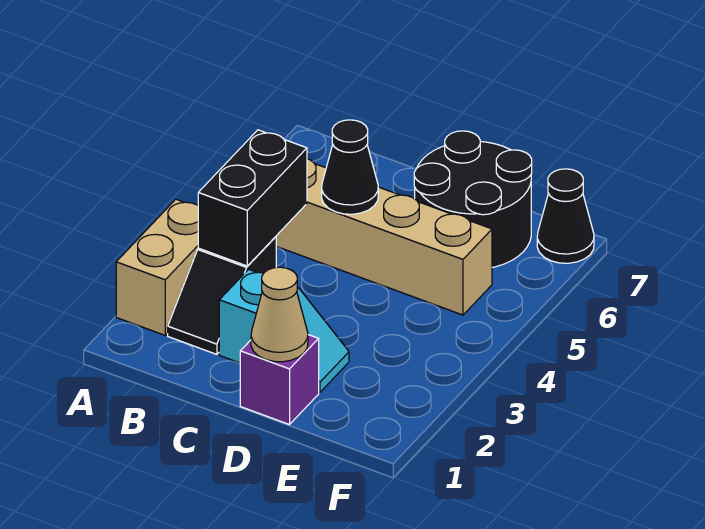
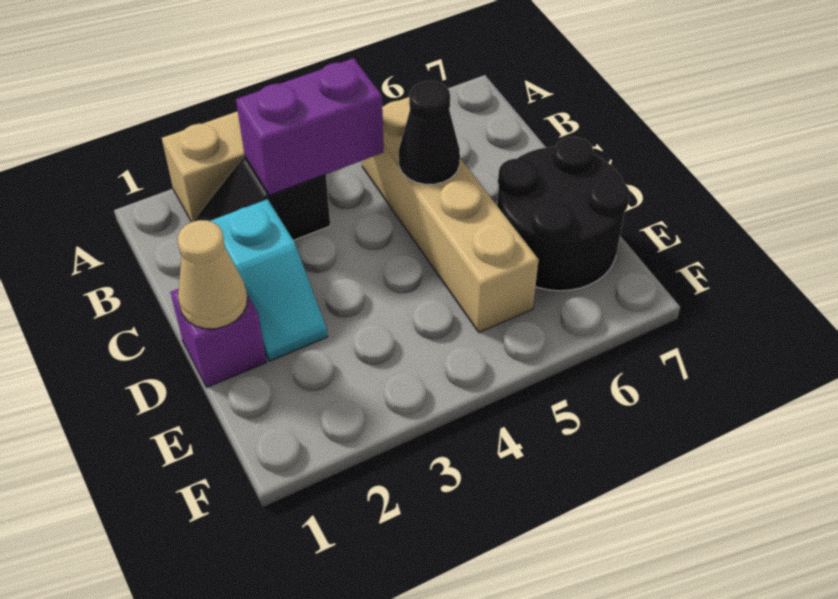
black 1x2 brick [198,130,307,266] -> purple 1x2 brick [236,58,384,195]
black 1x1 cone [537,169,594,263] -> none

